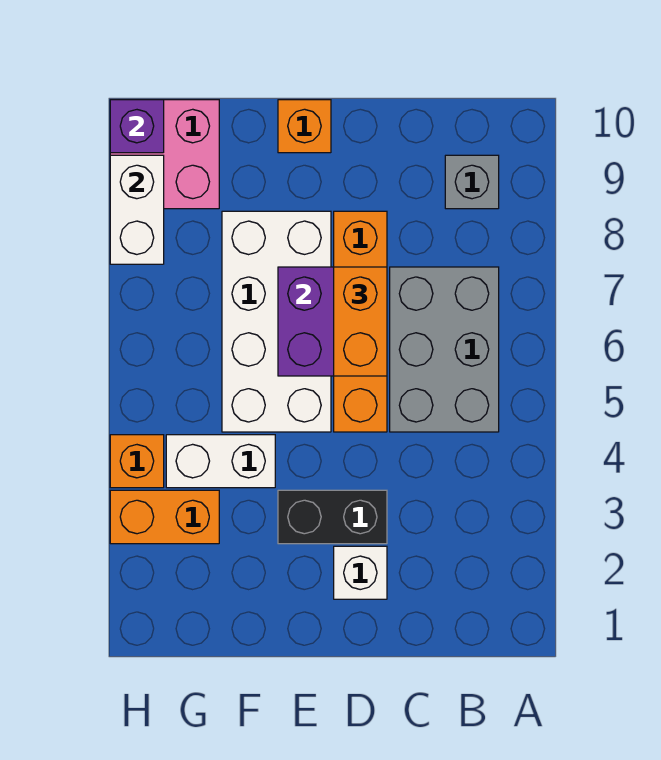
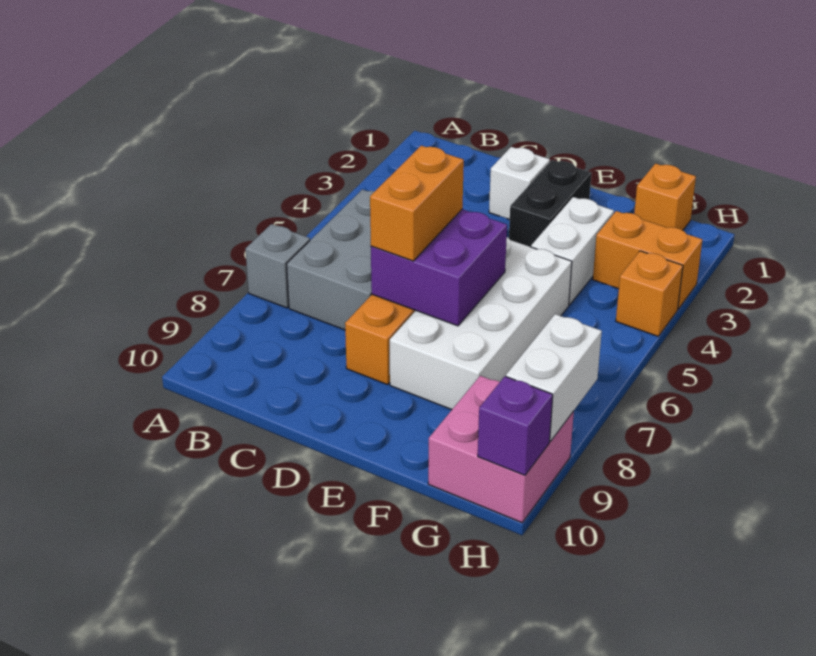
grey 1x1 brick [445,155,499,209] -> grey 1x1 brick moved to [245,224,310,308]
black 1x2 brick [278,490,387,544] -> black 1x2 brick turned to [509,160,591,247]
orange 1x1 brick [278,100,331,153] -> orange 1x1 brick moved to [634,164,696,230]
white 1x2 brick [166,435,275,488] -> white 1x2 brick turned to [531,197,614,305]

